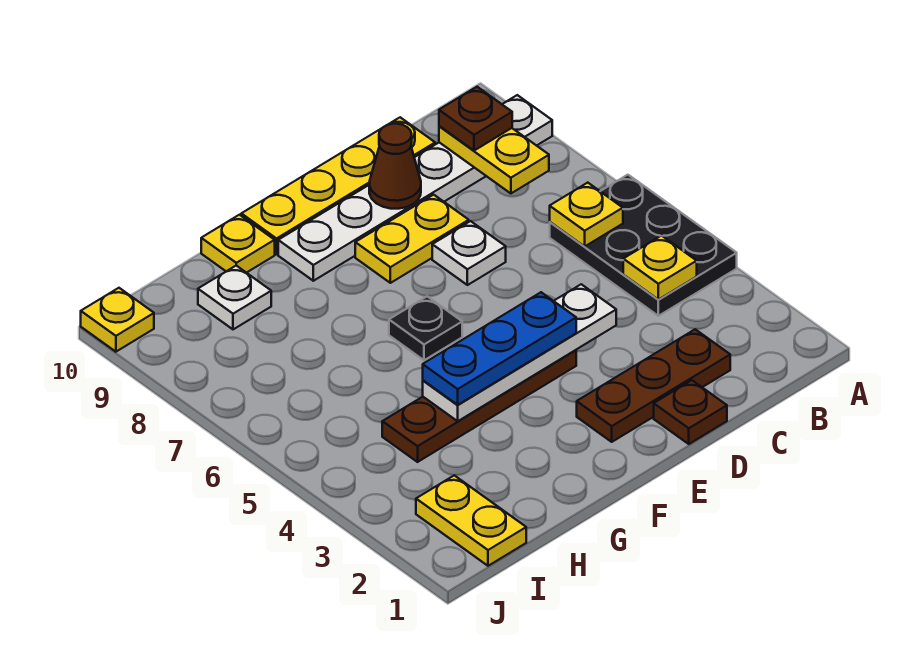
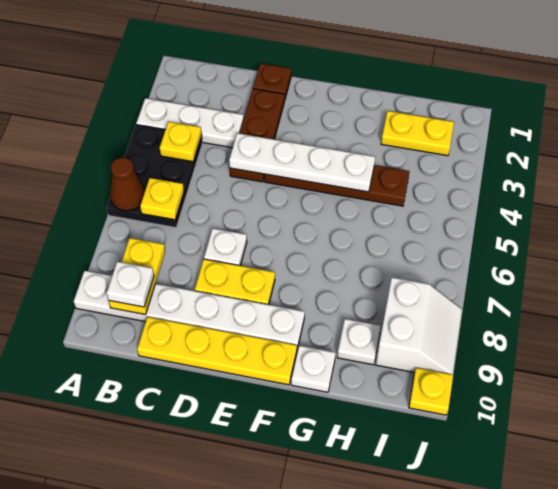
none -> white 1x3 plate [136,98,244,148]
brown 1x1 plate [439,87,512,151] -> white 1x1 plate [106,262,154,307]
brown 1x3 plate [577,329,730,442] -> brown 1x3 plate turned to [230,89,284,182]
brown 1x1 cone [369,124,421,209] -> brown 1x1 cone moved to [110,158,145,211]
blue 1x3 plate [423,292,576,405] -> none
black 1x1 plate [389,296,462,360] -> none
yellow 1x1 plate [201,215,275,273] -> white 1x1 plate [291,346,336,392]
yellow 1x2 plate [416,475,526,566] -> yellow 1x2 plate turned to [381,111,454,156]
none -> white 2x2 slope [376,277,462,374]

